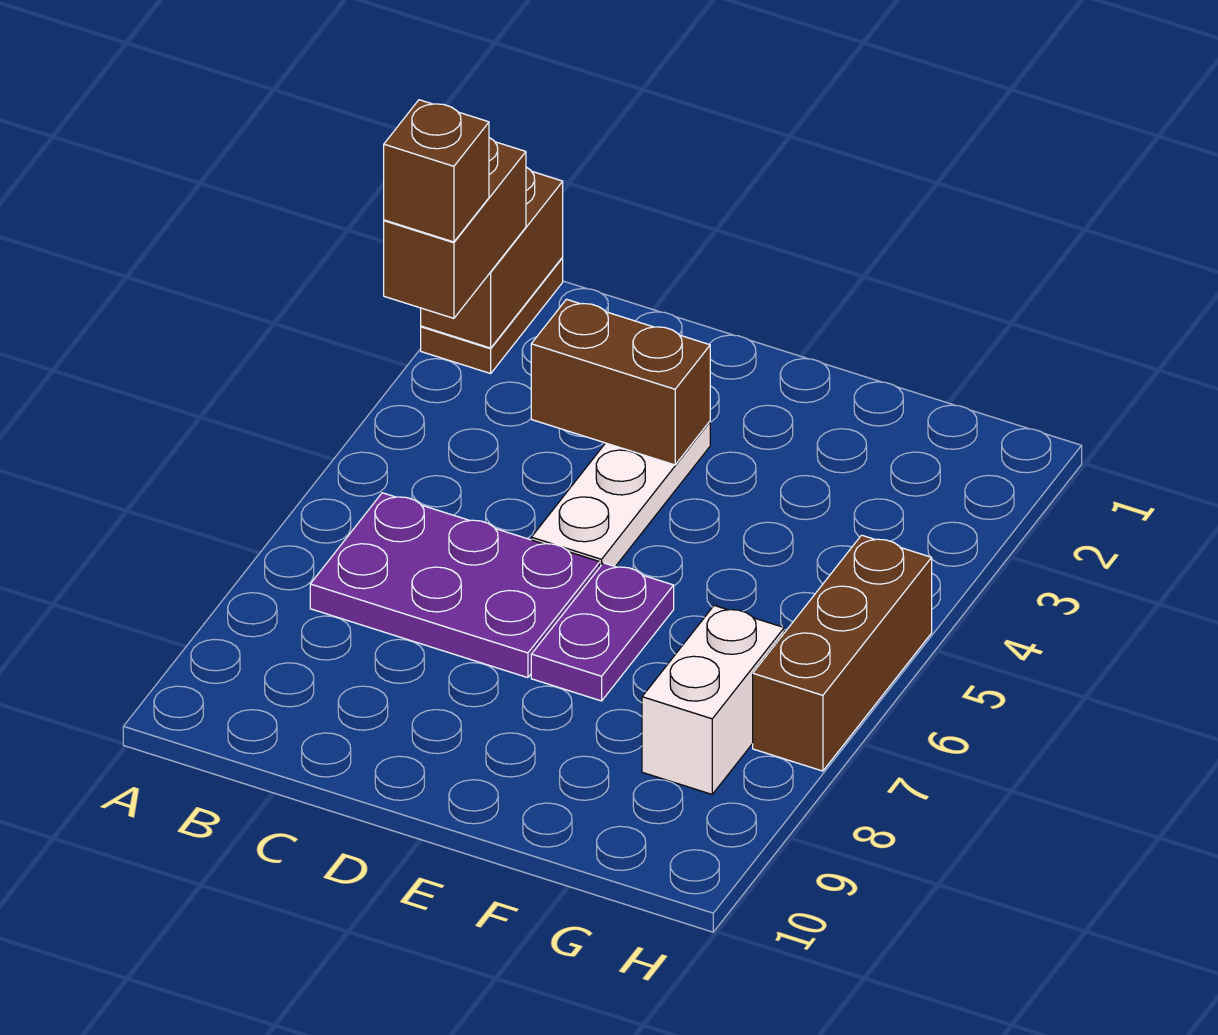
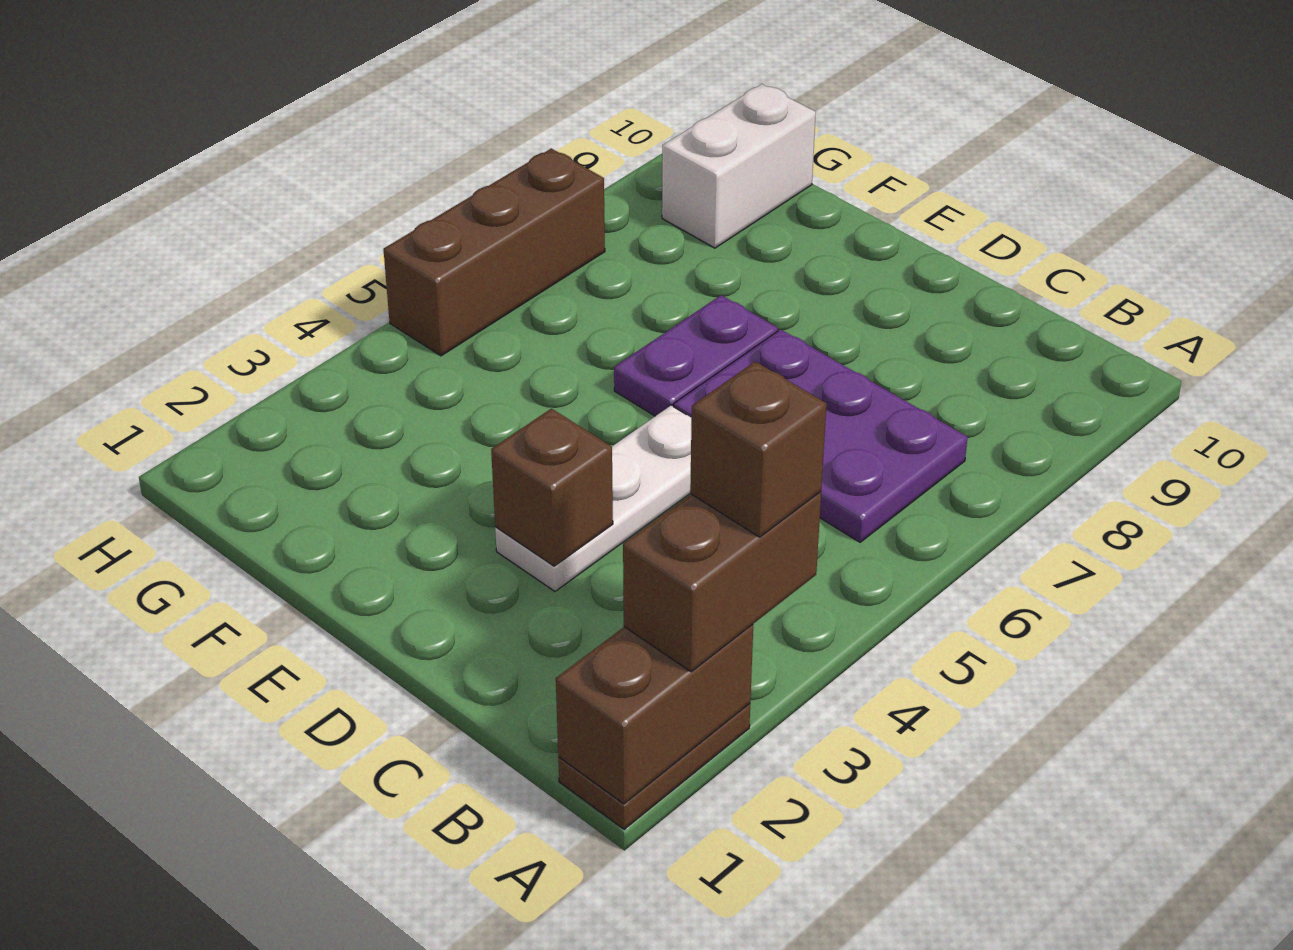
brown 1x2 brick [531,299,710,465] -> brown 1x1 brick [491,409,613,566]
white 1x2 brick [642,606,784,794] -> white 1x2 brick moved to [662,84,816,248]

